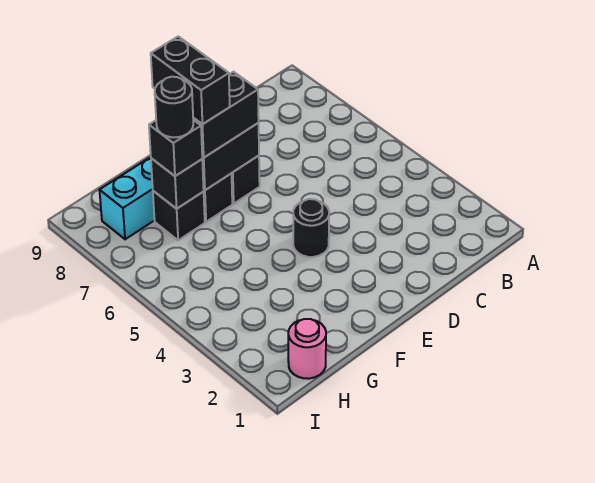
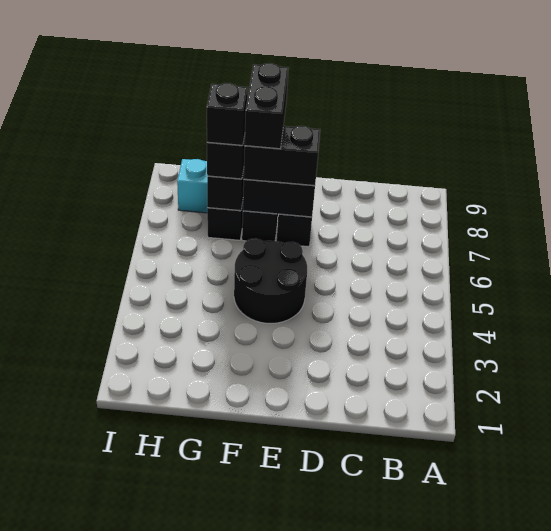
black 1x1 round brick [293,199,329,257] -> black 2x2 round brick [234,239,307,324]
black 1x1 round brick [155,77,193,137] -> black 1x1 brick [207,83,248,145]
pink 1x1 round brick [288,319,326,379] -> none

